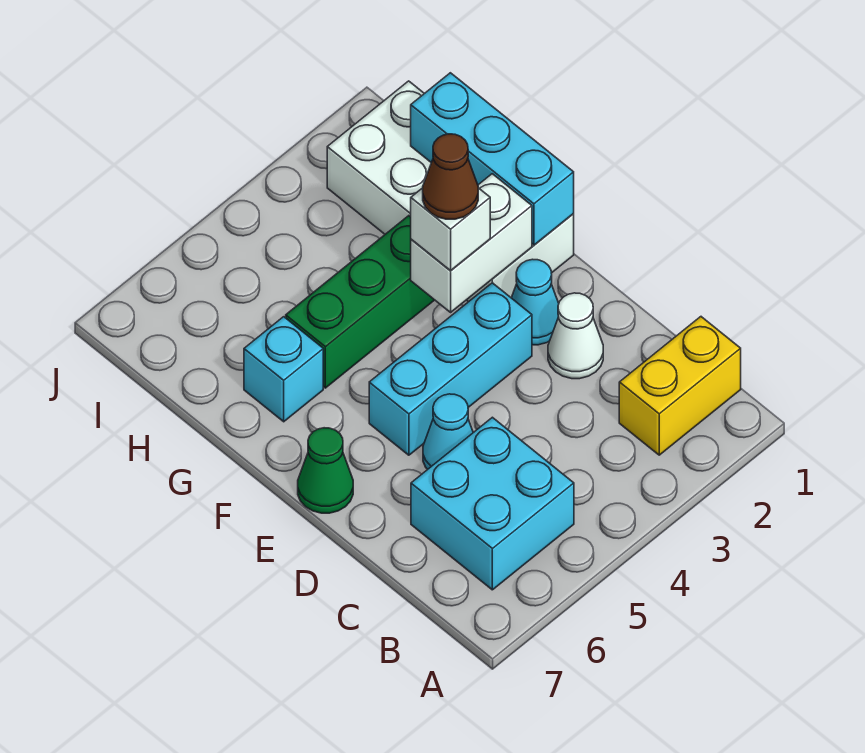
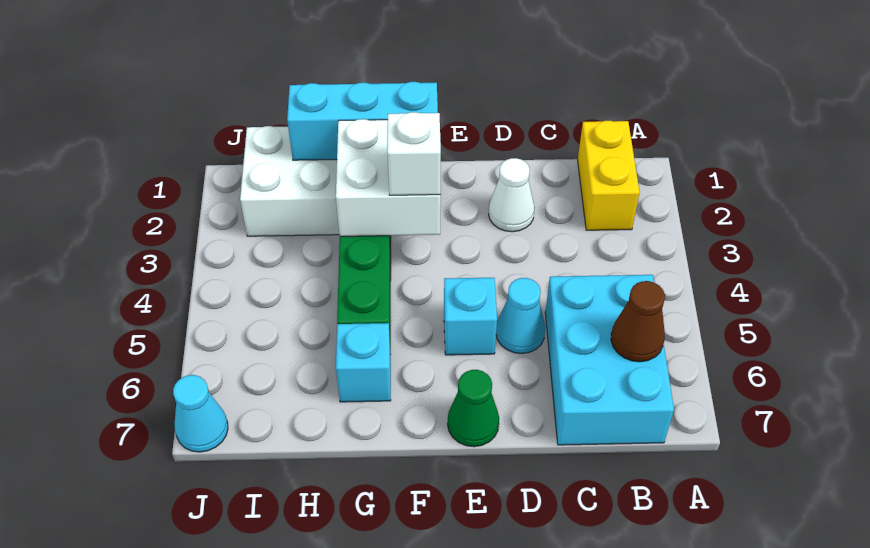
cyan 2x2 brick [411,417,574,590] -> cyan 2x3 brick [545,275,674,445]
cyan 1x1 cone [512,259,559,345] -> cyan 1x1 cone moved to [173,375,228,452]
cyan 1x3 brick [369,283,532,455] -> cyan 1x1 brick [444,278,497,355]
white 1x2 brick [411,174,532,312] -> white 2x2 brick [336,119,441,236]
brown 1x1 cone [423,134,478,219] -> brown 1x1 cone moved to [611,281,665,362]

